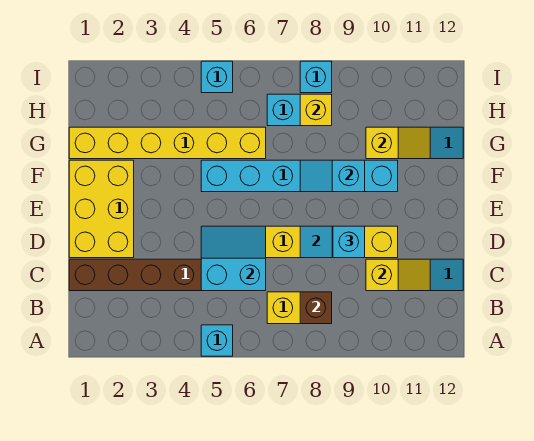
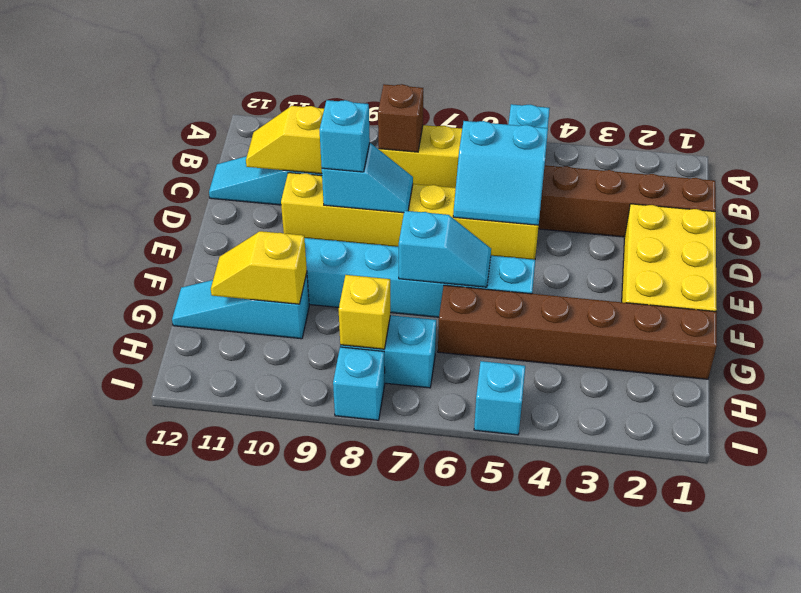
cyan 1x2 slope [300,160,365,192] -> cyan 1x2 slope moved to [399,211,491,287]
yellow 1x6 brick [69,127,266,159] -> brown 1x6 brick [438,285,717,379]

